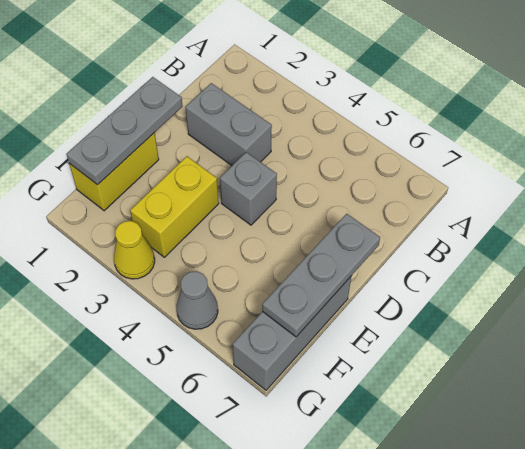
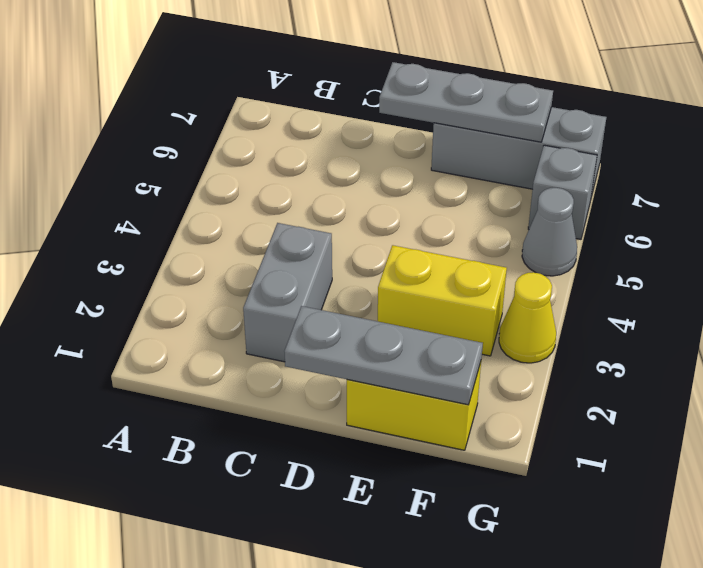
grey 1x1 brick [220,152,277,225] -> grey 1x1 brick moved to [528,145,597,239]

